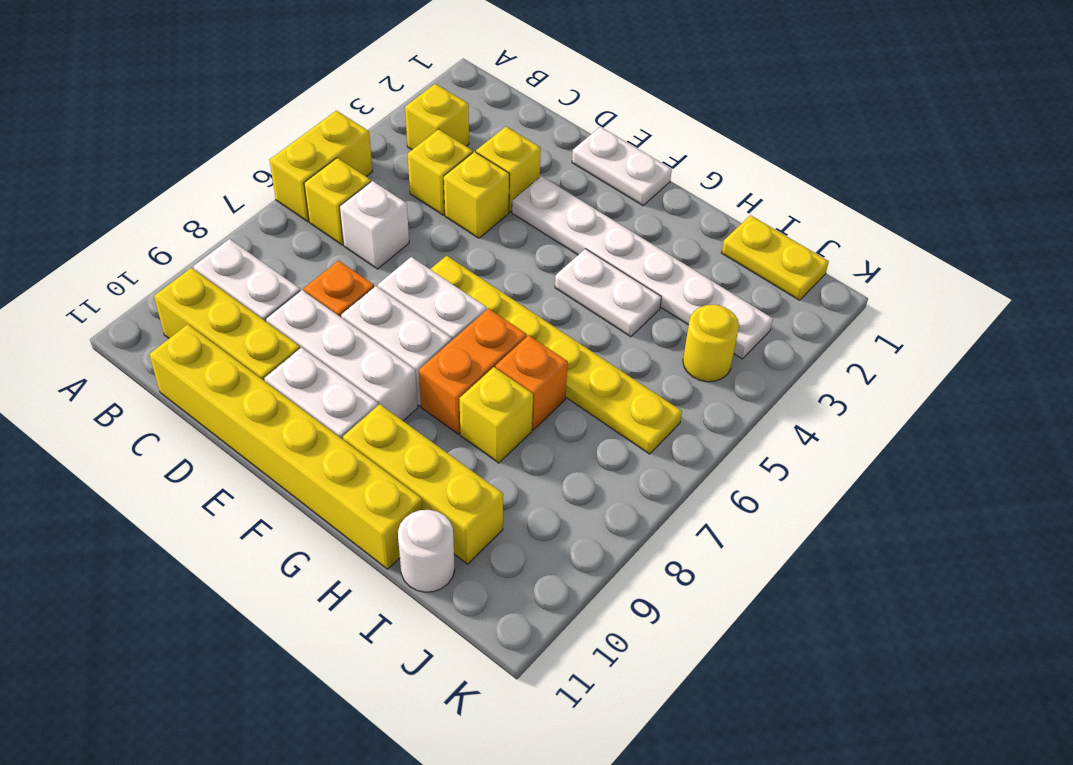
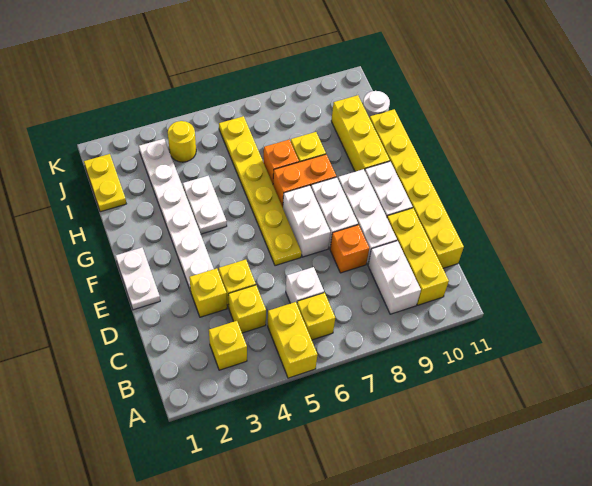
yellow 1x2 brick [270,111,373,222] -> yellow 1x2 brick turned to [268,302,317,378]

